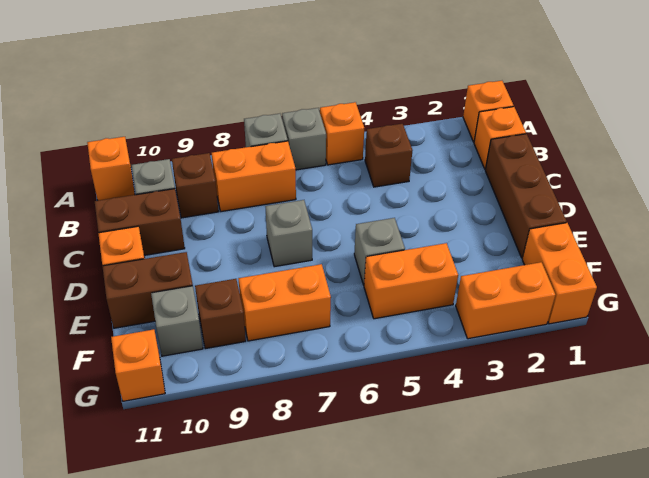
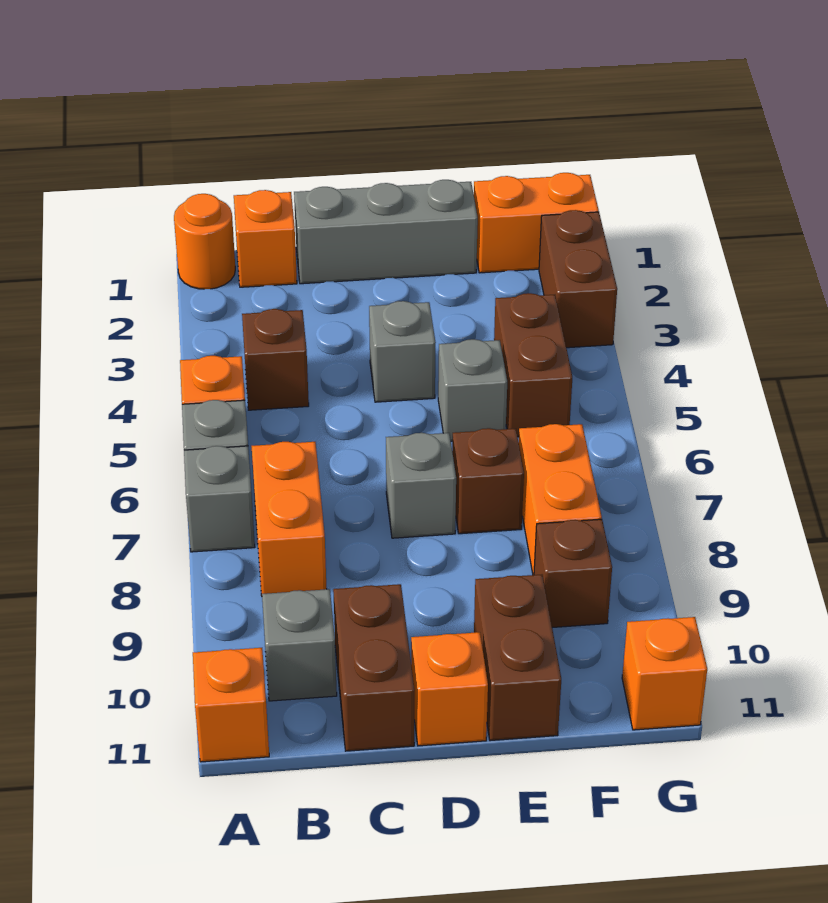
orange 1x1 brick [463,81,514,142] -> orange 1x1 round brick [174,194,235,289]
brown 1x1 brick [172,153,219,218] -> brown 1x1 brick moved to [452,428,524,534]
brown 1x3 brick [485,134,567,258] -> grey 1x3 brick [294,180,478,284]
orange 1x2 brick [364,243,458,319] -> brown 1x2 brick [494,293,572,437]
grey 1x1 brick [151,286,203,356] -> grey 1x1 brick moved to [369,301,436,402]
orange 1x2 brick [456,262,555,339] -> brown 1x2 brick [539,210,617,348]

